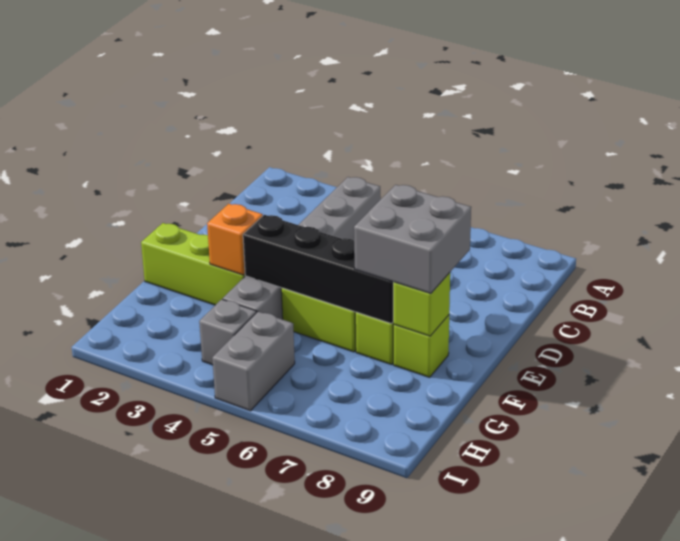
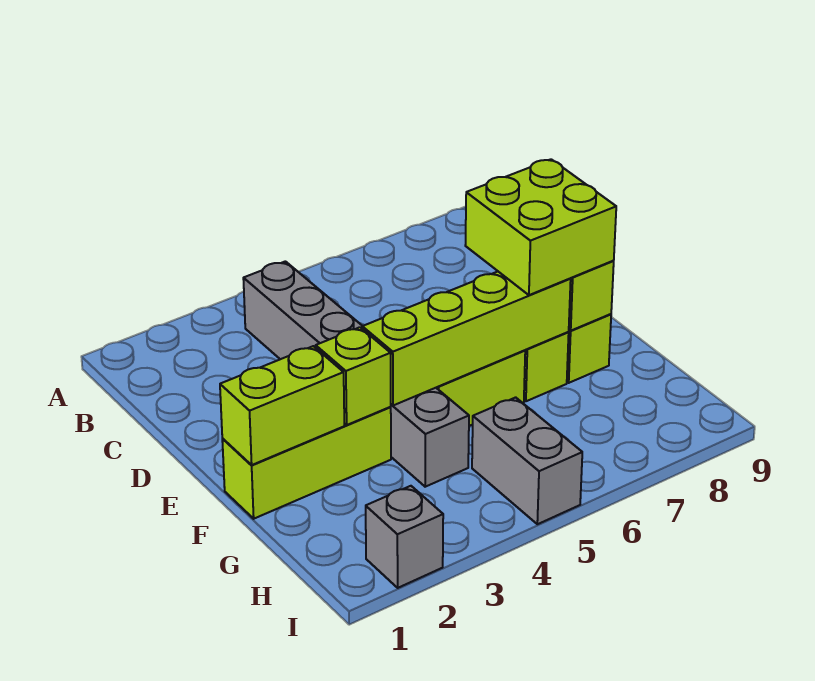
grey 2x2 brick [354,185,471,294] -> lime 2x2 brick [465,159,616,295]
none -> lime 1x2 brick [220,346,344,465]
orange 1x1 brick [207,204,263,275] -> lime 1x1 brick [316,327,391,425]
black 1x4 brick [243,215,393,323] -> lime 1x4 brick [362,272,571,406]
grey 1x1 brick [199,299,256,365] -> grey 1x1 brick moved to [366,486,443,588]

